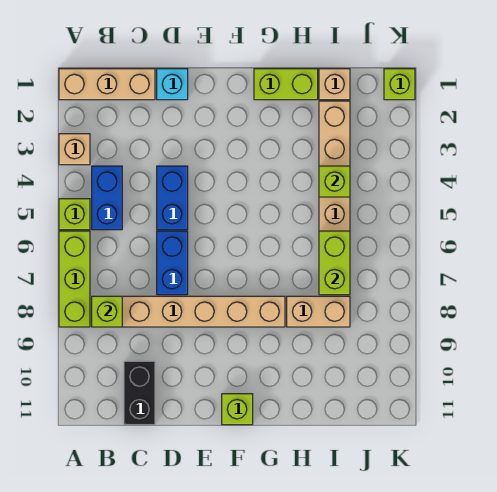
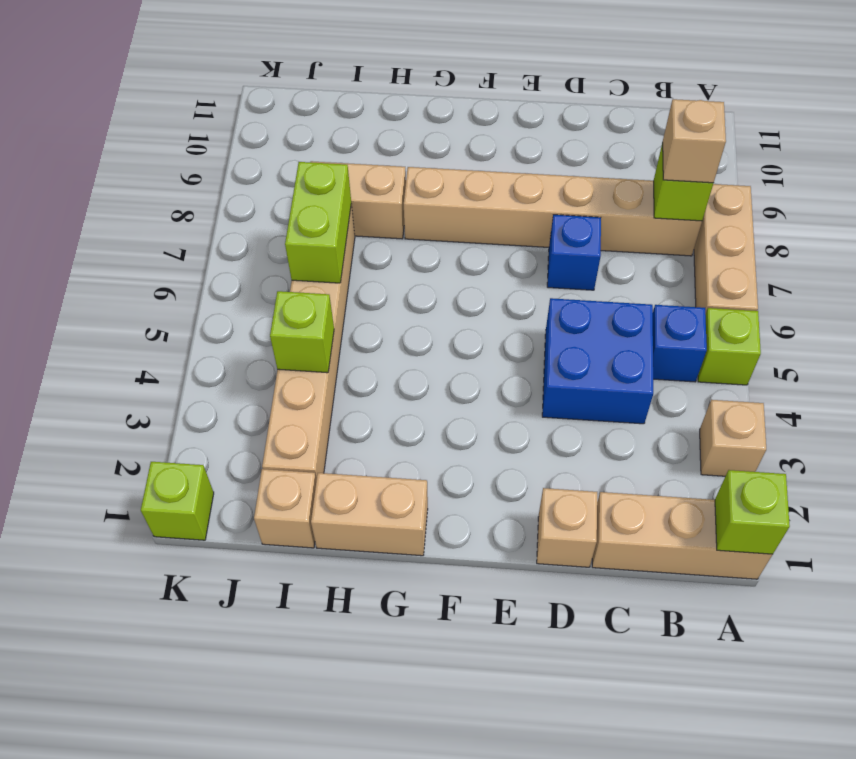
lime 1x3 brick [59,231,90,327] -> tan 1x3 brick [694,184,758,314]
blue 1x2 brick [92,166,122,230] -> blue 1x1 brick [653,305,707,382]
none -> tan 1x1 brick [663,99,726,183]
black 1x2 brick [124,361,155,425] -> none
cyan 1x1 brick [157,69,188,100] -> tan 1x1 brick [537,488,597,567]
blue 1x2 brick [157,166,188,230] -> blue 2x2 brick [542,298,653,424]
blue 1x2 brick [157,231,188,295] -> blue 1x1 brick [547,215,601,290]
lime 1x1 brick [222,394,253,425] -> lime 1x1 brick moved to [715,470,790,554]
lime 1x2 brick [254,69,318,100] -> tan 1x2 brick [311,473,428,556]

